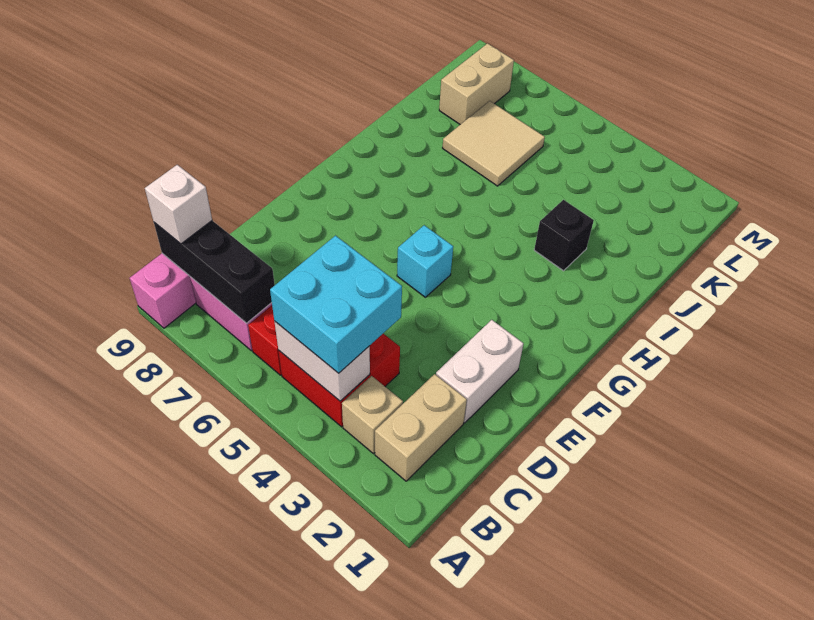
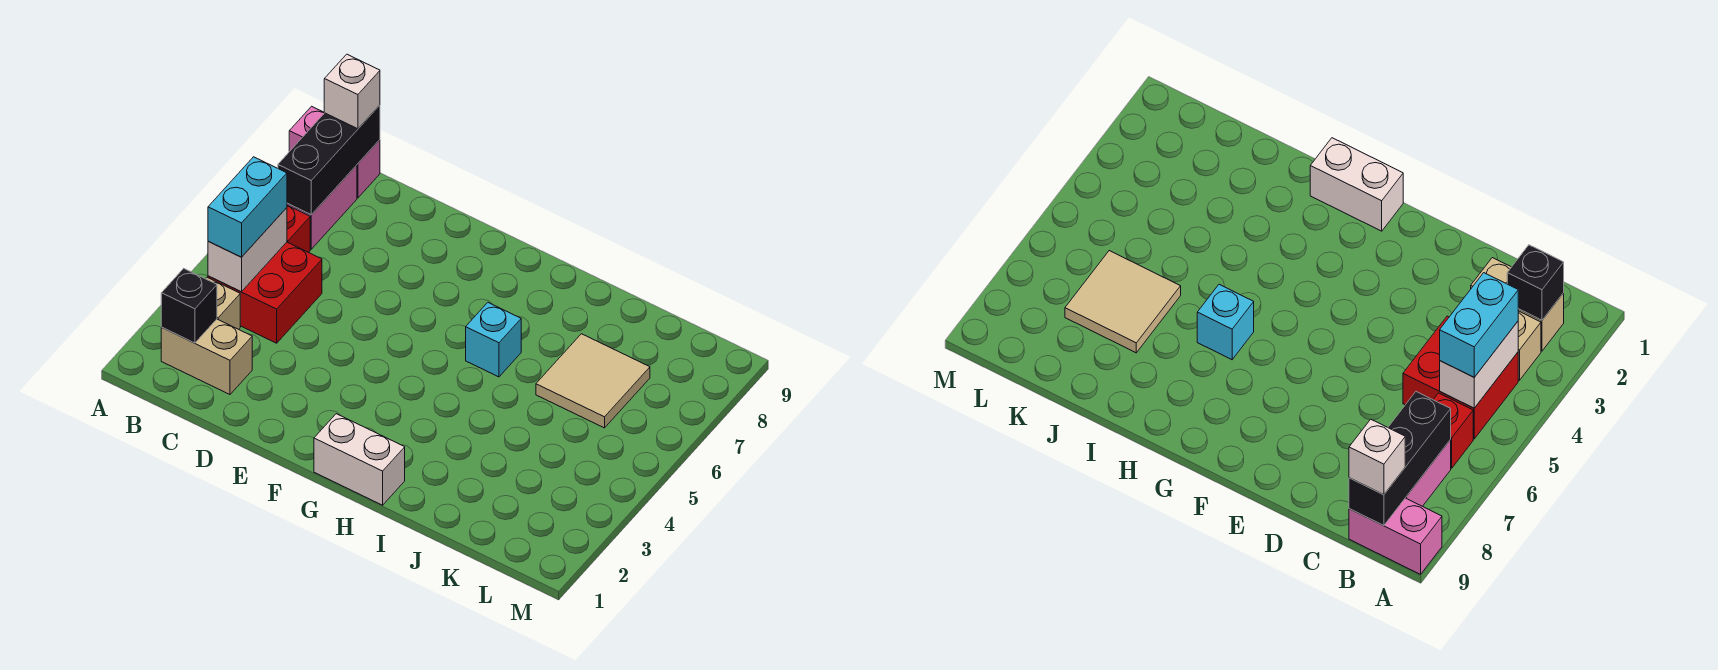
cyan 2x2 brick [270,236,402,373] -> cyan 1x2 brick [208,157,287,257]
white 1x2 brick [436,320,523,423] -> white 1x2 brick moved to [314,414,405,505]
cyan 1x1 brick [397,225,453,297] -> cyan 1x1 brick moved to [466,303,521,377]
black 1x1 brick [534,200,594,271] -> black 1x1 brick moved to [161,269,217,343]
tan 1x2 brick [439,44,514,125] -> none

